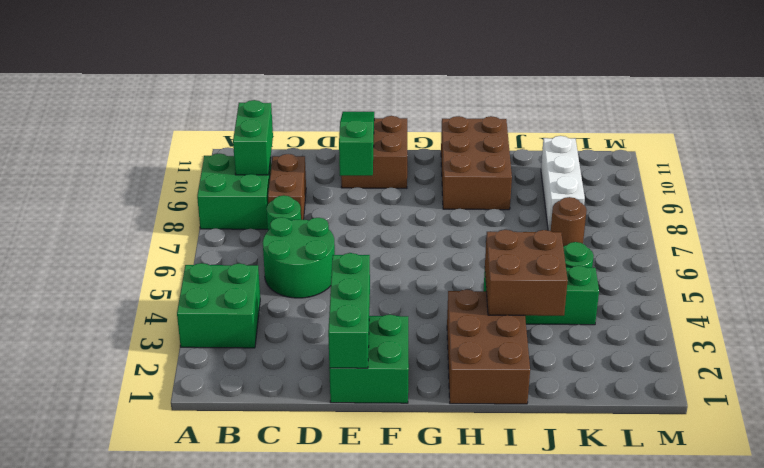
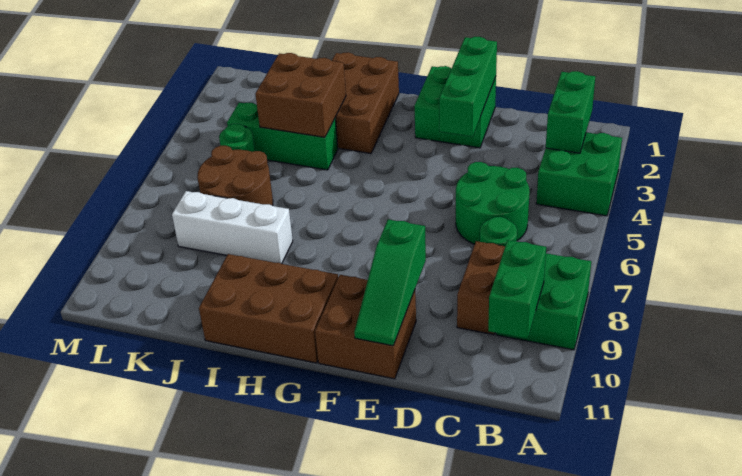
none -> green 1x2 brick [546,71,595,153]
brown 2x3 brick [441,116,512,210] -> brown 2x3 brick turned to [199,254,338,363]
brown 1x1 round brick [551,197,587,246] -> brown 2x2 round brick [197,146,273,206]
white 1x3 brick [541,136,585,231] -> white 1x3 brick turned to [172,191,293,264]

